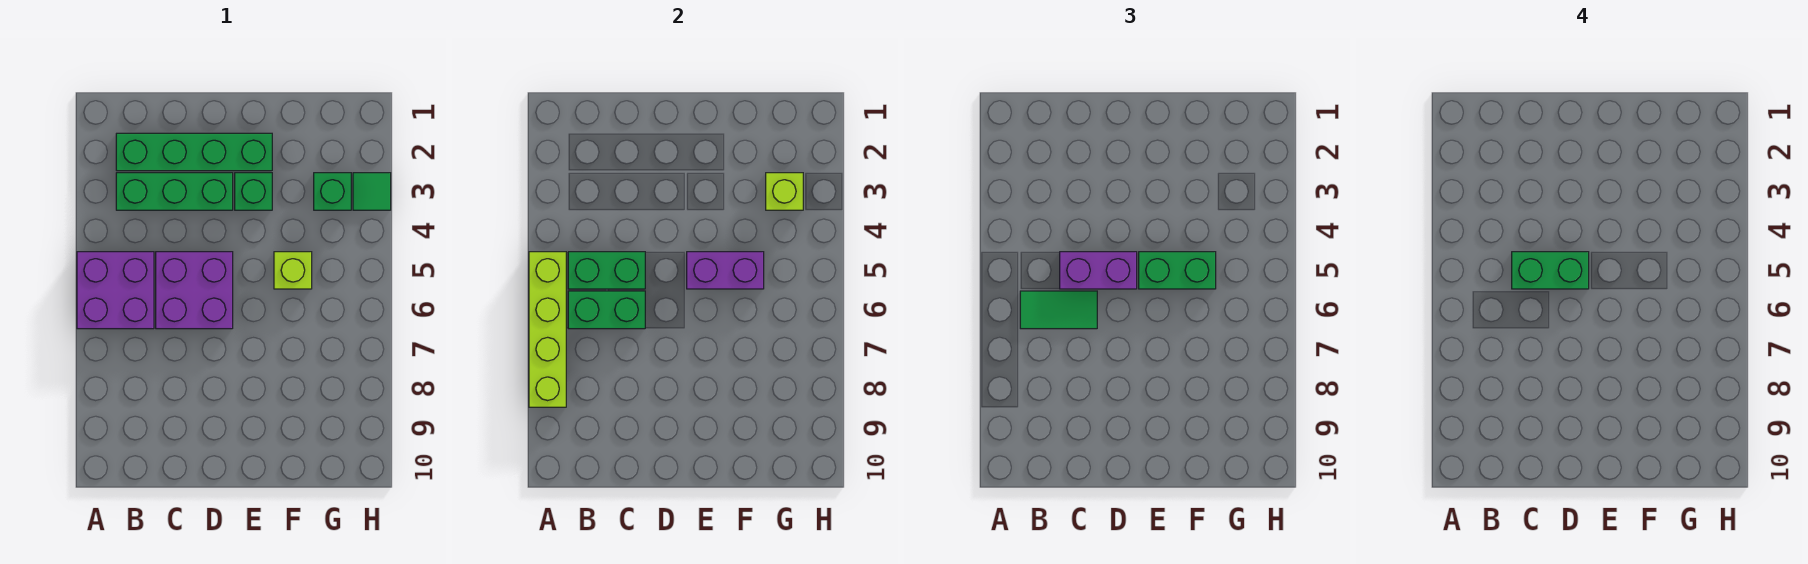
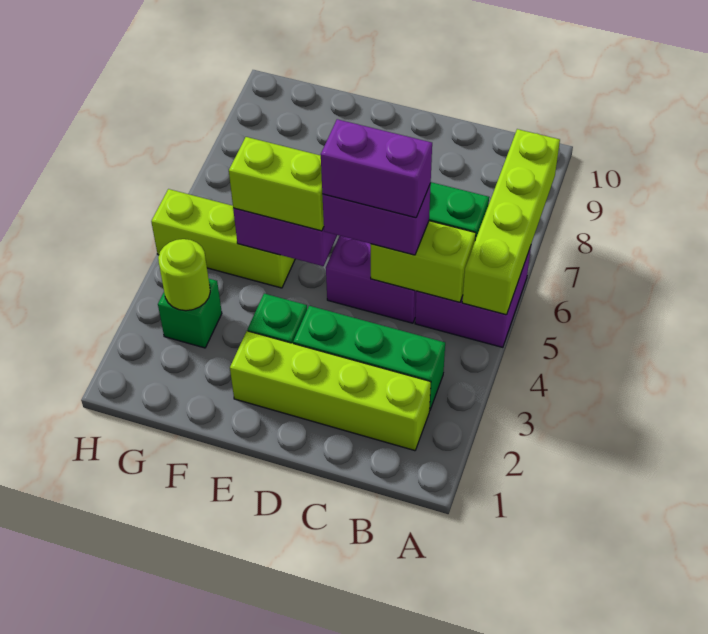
green 1x4 brick [116,133,272,171] -> lime 1x4 brick [230,331,431,451]
green 1x2 brick [568,252,645,289] -> lime 1x2 brick [370,221,476,302]
green 1x2 tile [1020,291,1097,329] -> none
green 1x2 brick [1512,252,1589,289] -> purple 1x2 brick [321,119,432,218]
green 1x2 brick [1139,252,1216,289] -> lime 1x2 brick [229,137,324,231]
lime 1x1 brick [274,252,312,289] -> lime 1x3 brick [151,189,295,288]
lime 1x1 brick [766,173,803,210] -> lime 1x1 round brick [158,239,210,311]
green 1x1 tile [353,173,391,210] -> none

